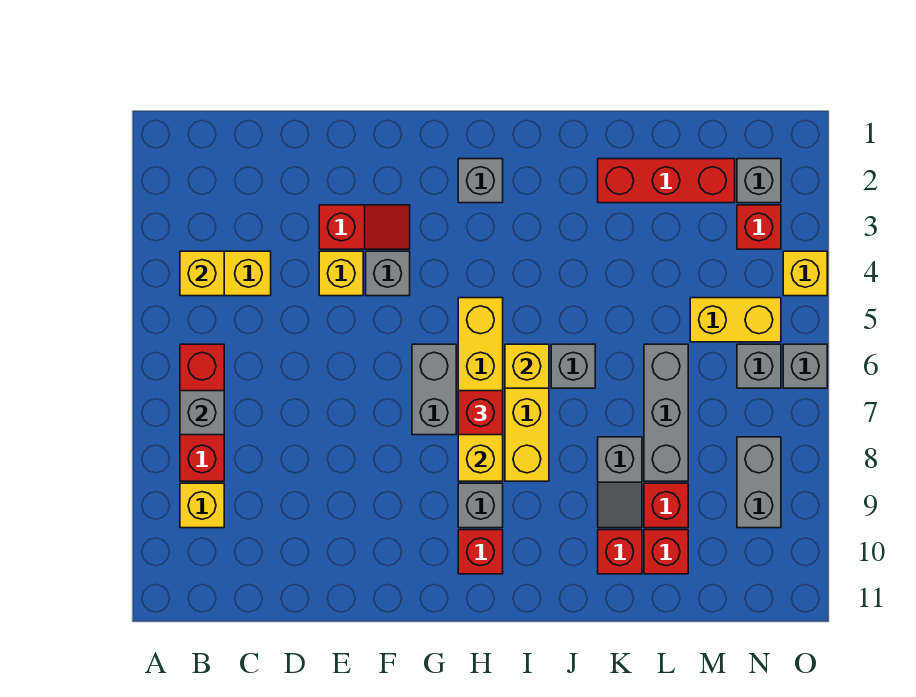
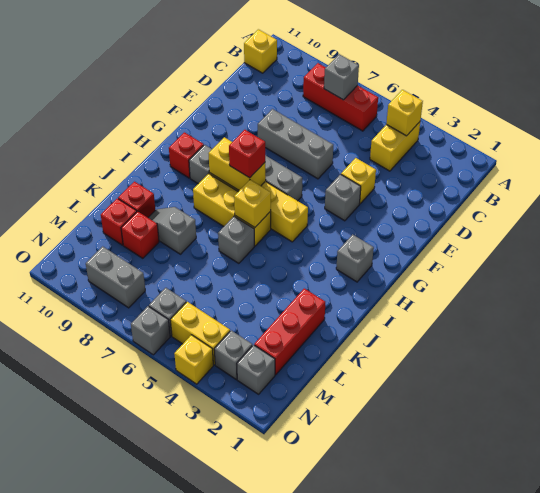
yellow 1x1 brick [180,483,224,528] -> yellow 1x1 brick moved to [244,29,277,73]
red 1x2 slope [319,205,410,249] -> none
grey 1x3 brick [644,344,688,481] -> grey 1x3 brick moved to [258,109,333,179]
yellow 1x2 brick [690,298,781,342] -> yellow 1x2 brick turned to [170,302,230,365]
red 1x1 brick [737,205,781,249] -> grey 1x1 brick [214,330,252,379]

